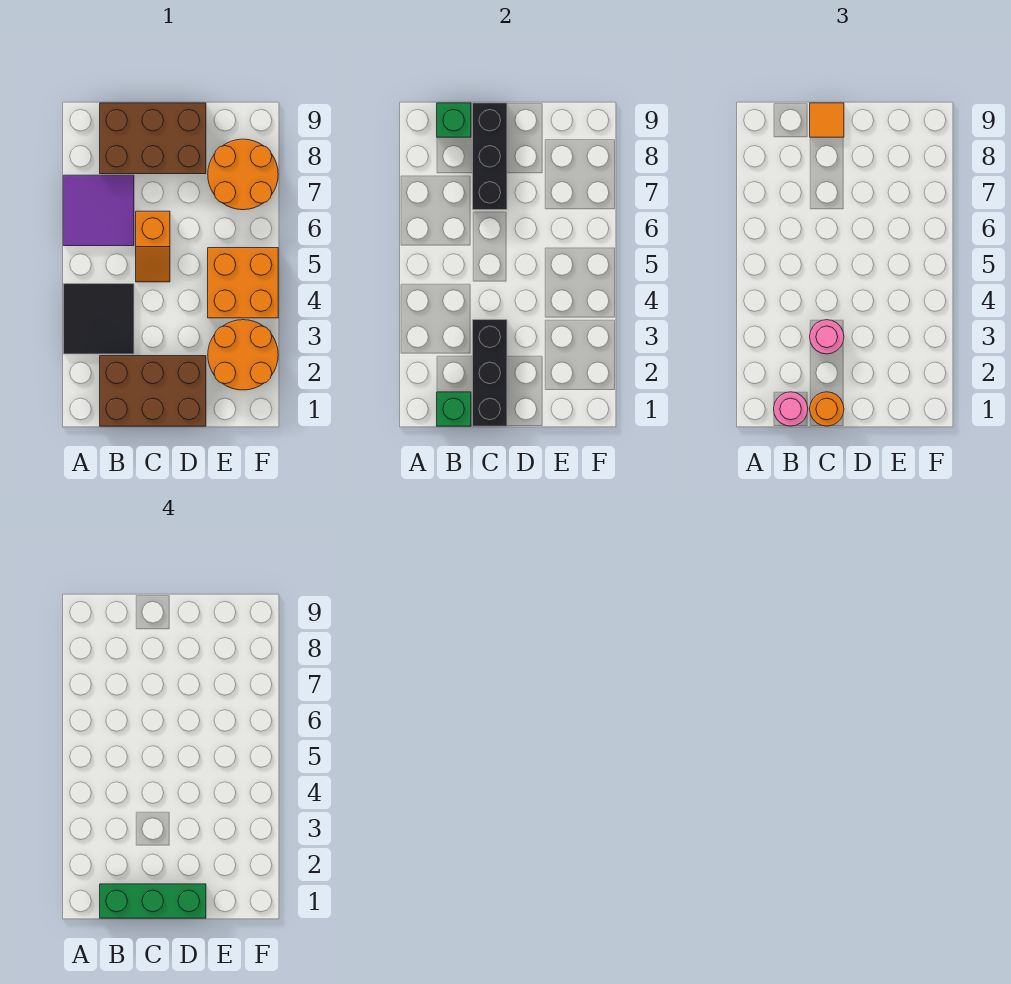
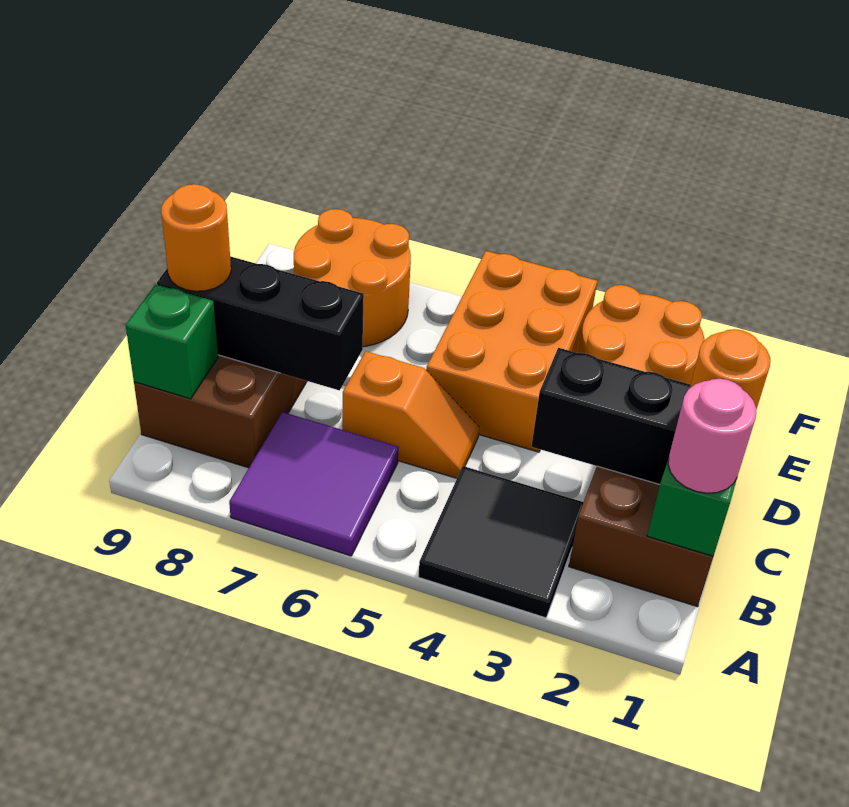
green 1x3 brick [100,884,206,918] -> none
pink 1x1 round brick [810,320,844,354] -> none
orange 1x1 tile [810,103,844,137] -> orange 1x1 round brick [161,184,231,291]
orange 2x2 brick [208,248,278,318] -> orange 2x3 brick [426,251,597,452]

